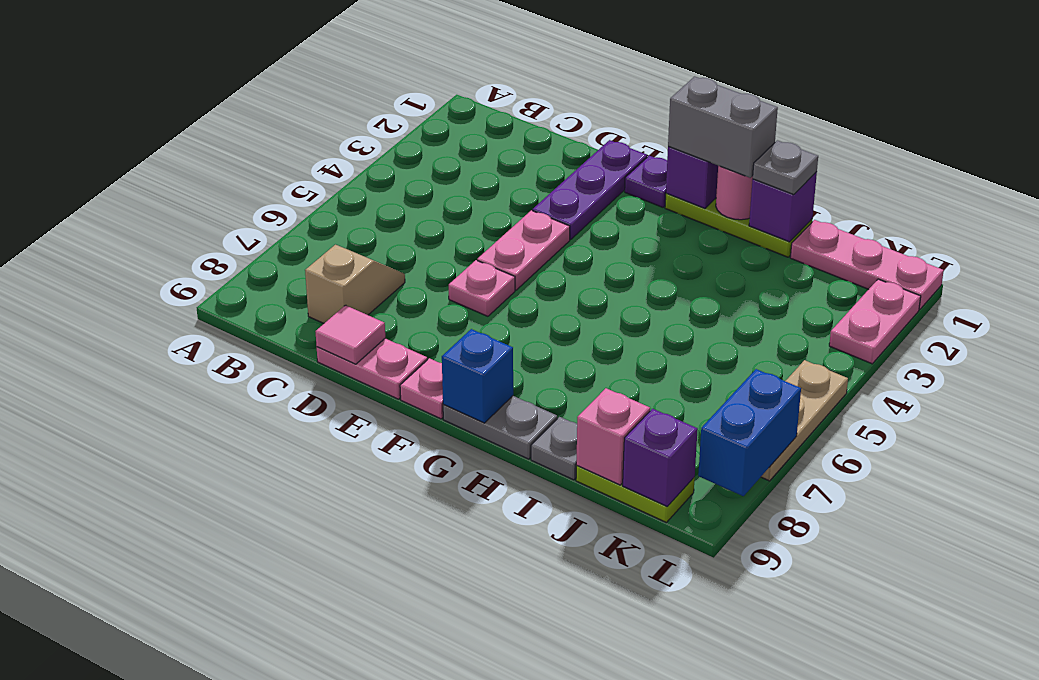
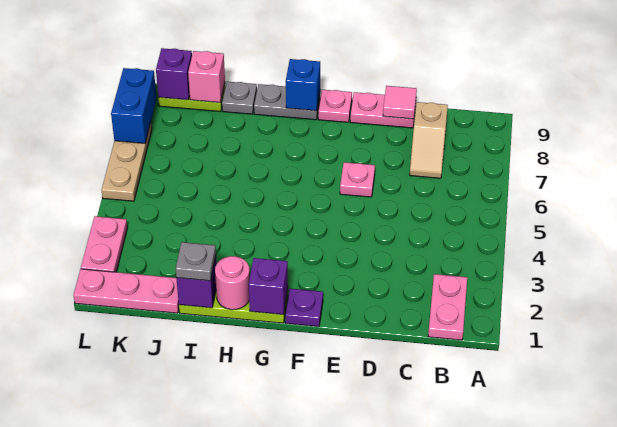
purple 1x3 plate [532,140,647,240] -> none
pink 1x2 plate [477,210,570,290] -> pink 1x2 plate moved to [428,274,467,340]
grey 1x2 brick [668,76,778,178] -> none

